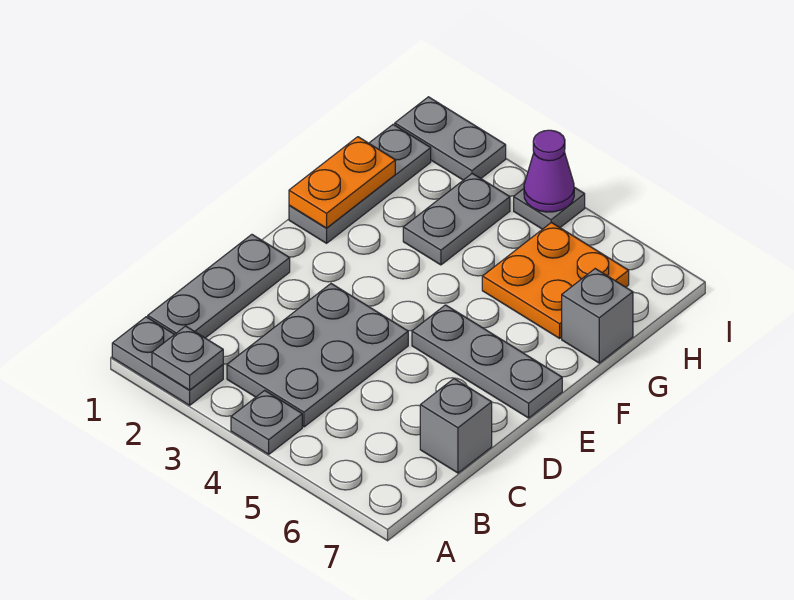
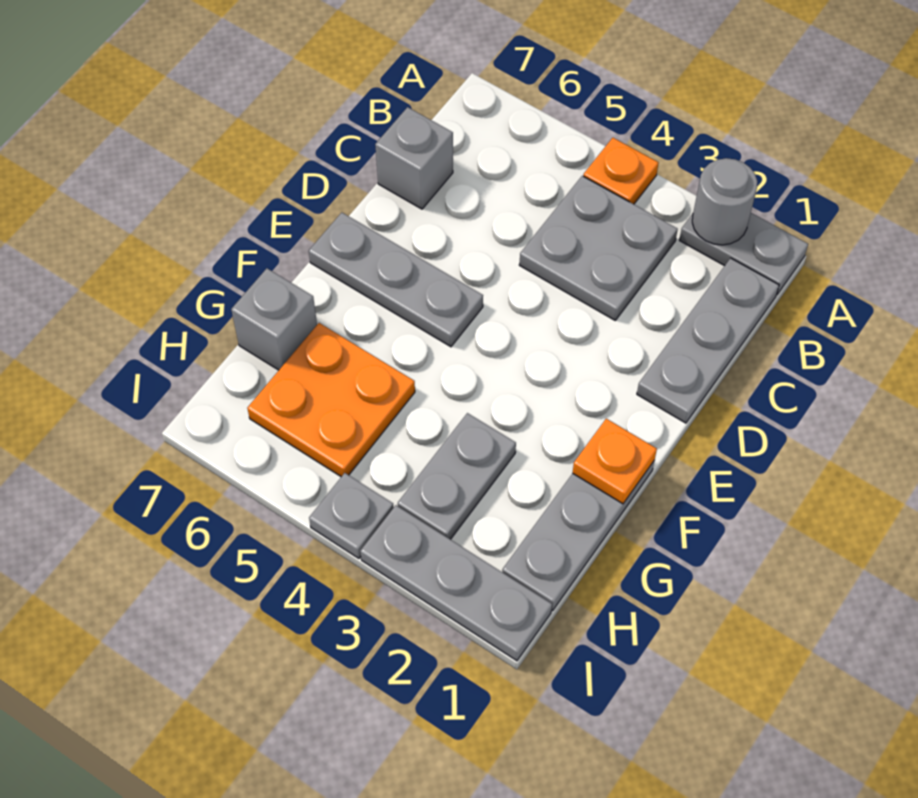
grey 1x1 plate [152,326,223,390] -> grey 1x1 round brick [692,158,757,245]
grey 1x1 plate [231,390,302,454] -> orange 1x1 plate [583,138,659,204]
grey 2x3 plate [227,284,408,427] -> grey 2x2 plate [519,176,678,320]
orange 1x2 plate [289,137,395,228] -> orange 1x1 plate [573,419,657,504]
grey 1x2 plate [395,97,506,180] -> grey 1x3 plate [360,505,552,661]
purple 1x1 cone [524,130,574,212] -> none

